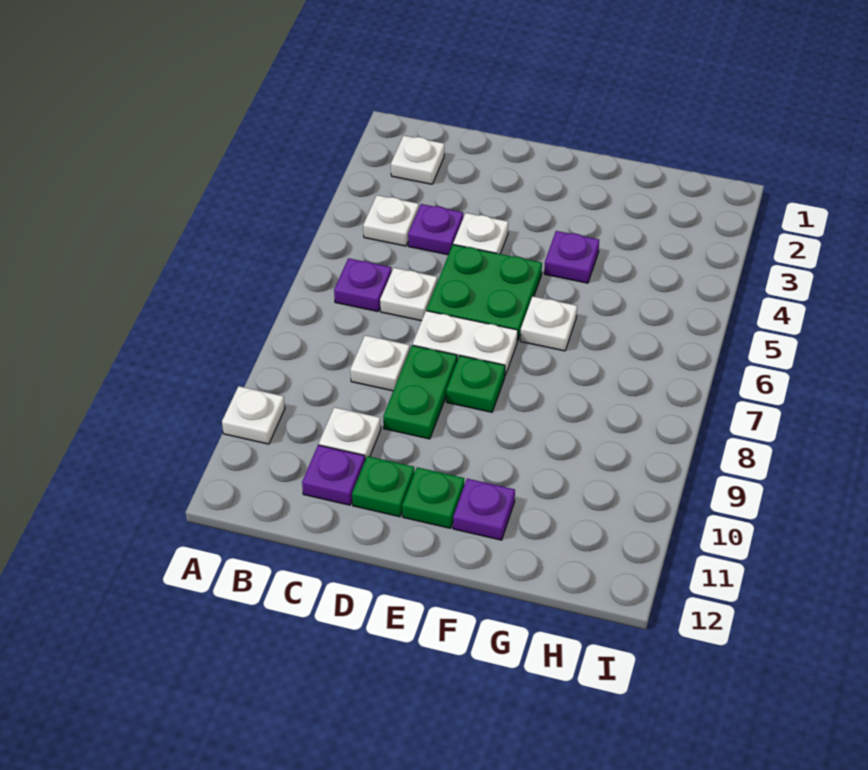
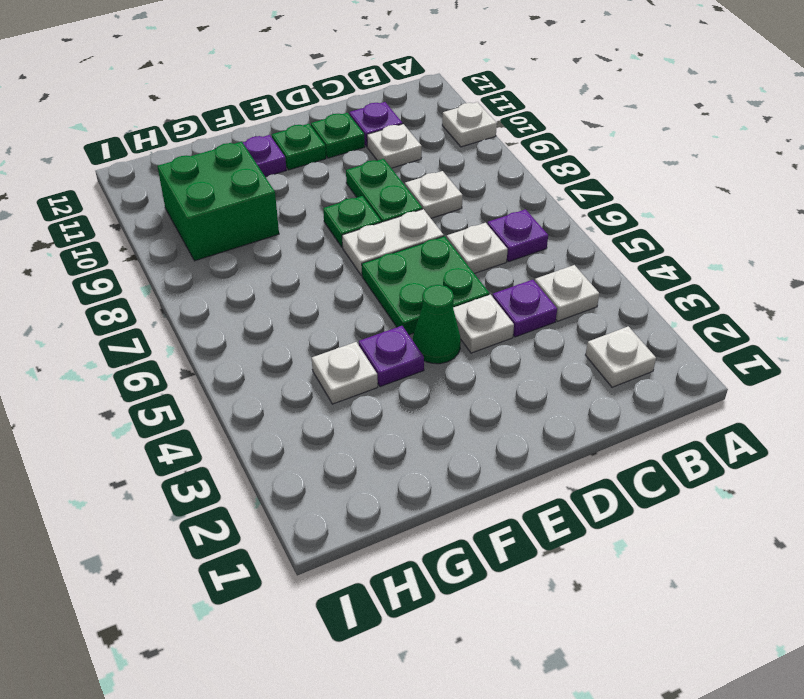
none -> green 1x1 cone [413,285,461,364]
white 1x1 plate [520,296,577,351] -> white 1x1 plate moved to [312,342,378,404]
none -> green 2x2 brick [157,142,279,261]

